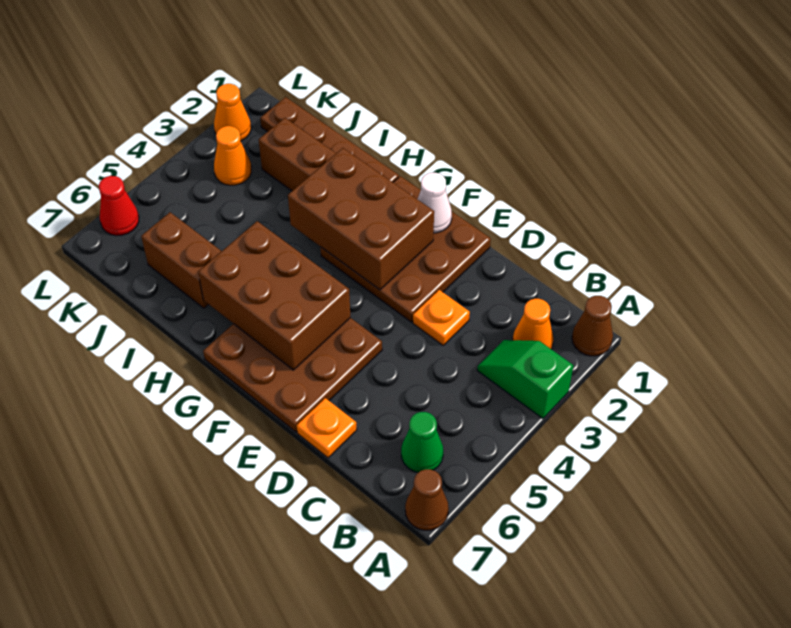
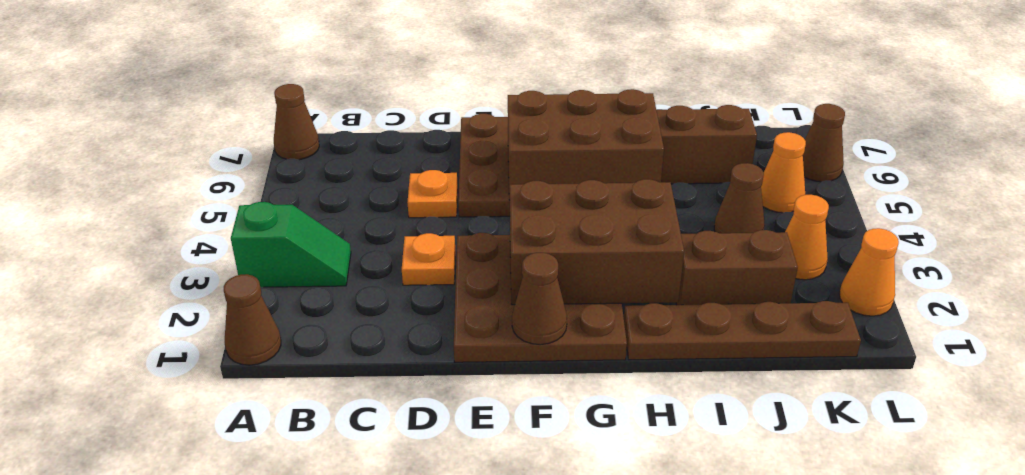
orange 1x1 cone [513,299,554,349] -> orange 1x1 cone moved to [761,132,806,213]
green 1x1 cone [401,412,443,472] -> none
orange 1x1 plate [297,398,357,458] -> orange 1x1 plate moved to [408,170,458,218]
white 1x1 cone [418,173,452,233] -> brown 1x1 cone [512,253,567,345]
none -> brown 1x1 cone [714,163,765,233]
red 1x1 cone [99,176,139,236] -> brown 1x1 cone [803,104,845,182]

